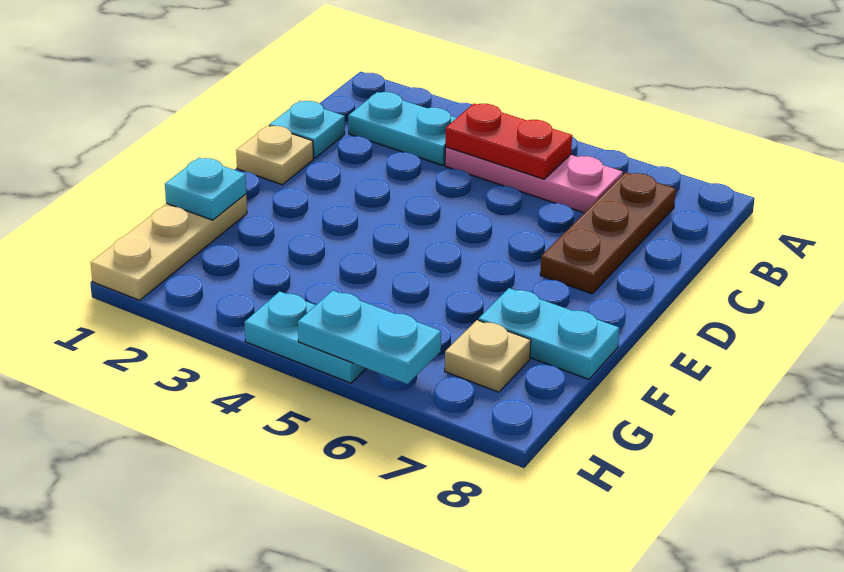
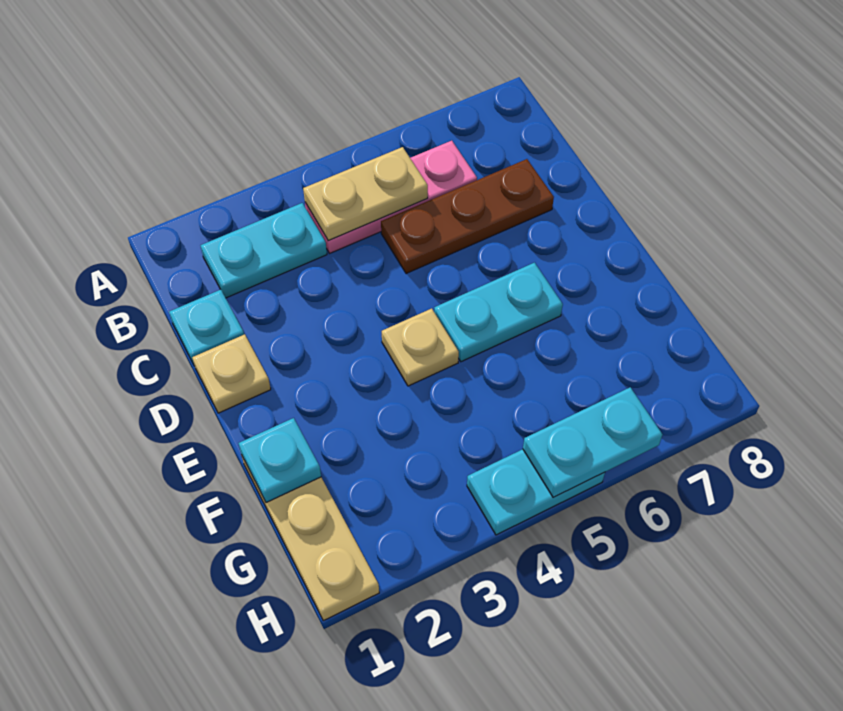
red 1x2 plate [445,104,572,179] -> tan 1x2 plate [303,147,428,241]
brown 1x3 plate [540,172,676,294] -> brown 1x3 plate turned to [381,159,554,274]
cyan 1x2 plate [478,288,619,379] -> cyan 1x2 plate moved to [434,263,563,362]
tan 1x1 plate [445,320,531,392] -> tan 1x1 plate moved to [382,308,459,386]

